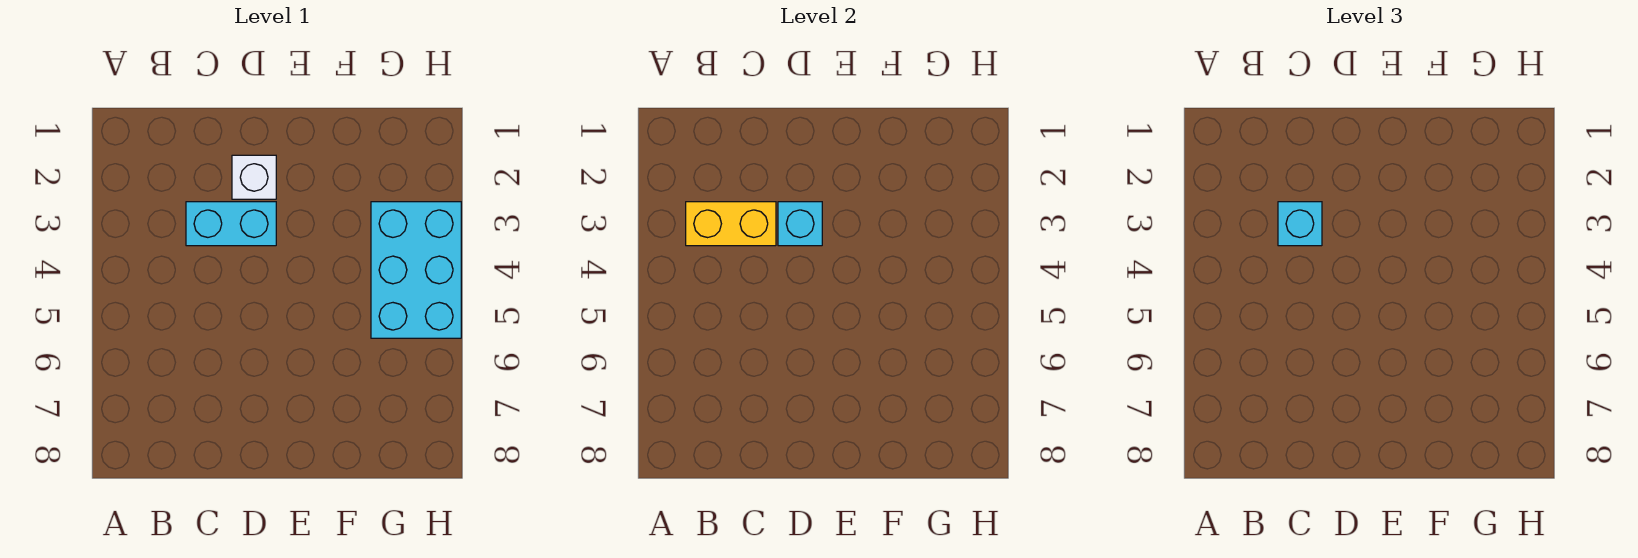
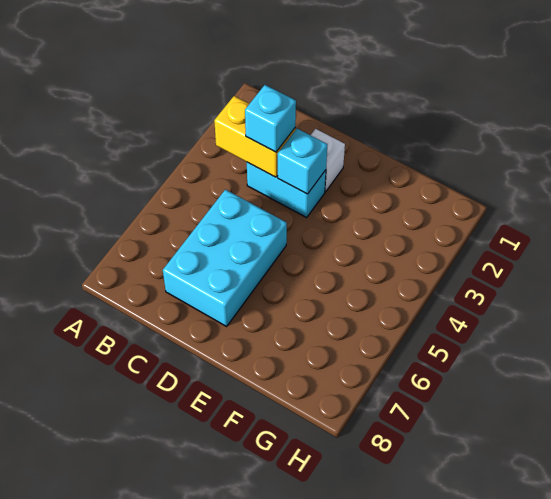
cyan 2x3 brick [371,202,461,338] -> cyan 2x3 brick moved to [163,190,287,326]

